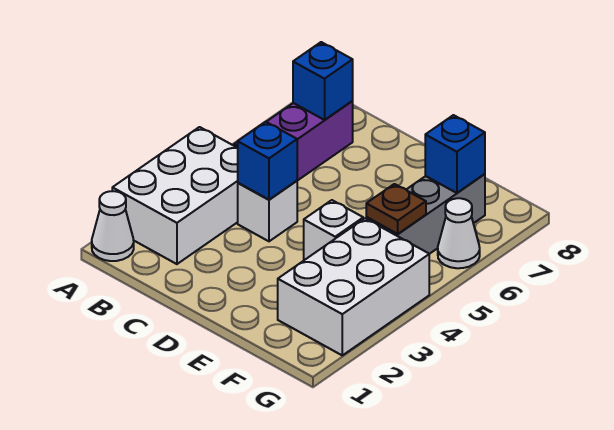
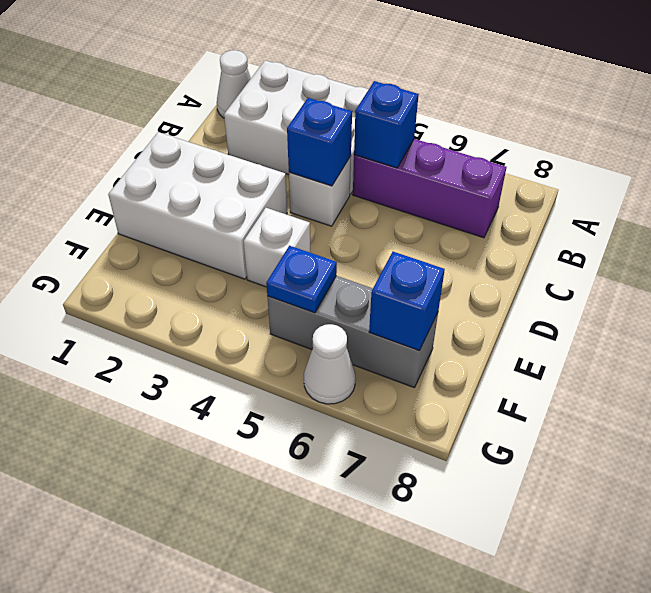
blue 1x1 brick [293,42,353,120] -> blue 1x1 brick moved to [354,81,419,168]
white 2x3 brick [278,218,429,355] -> white 2x3 brick moved to [108,132,287,279]
brown 1x1 plate [366,184,426,234] -> blue 1x1 plate [266,246,337,313]

